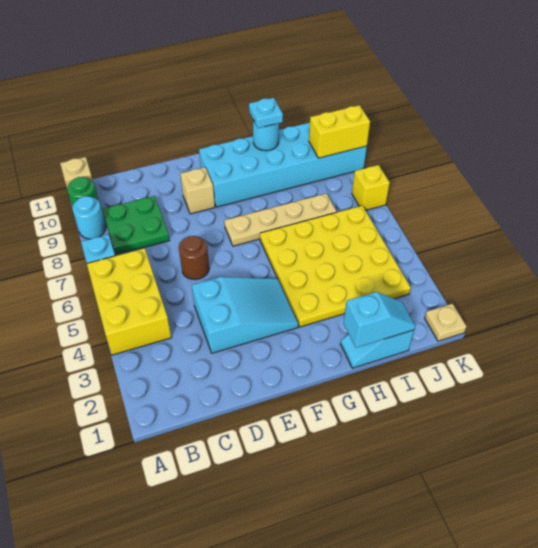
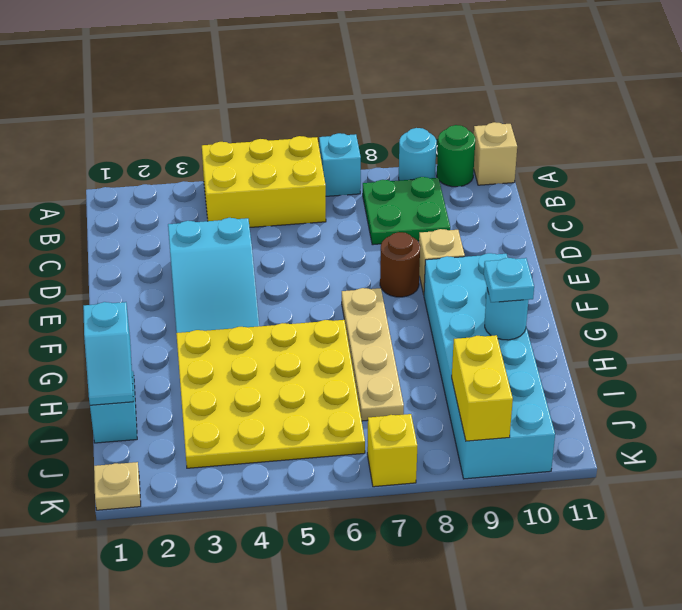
brown 1x1 round brick [179,236,209,280] -> brown 1x1 round brick moved to [380,232,420,297]

